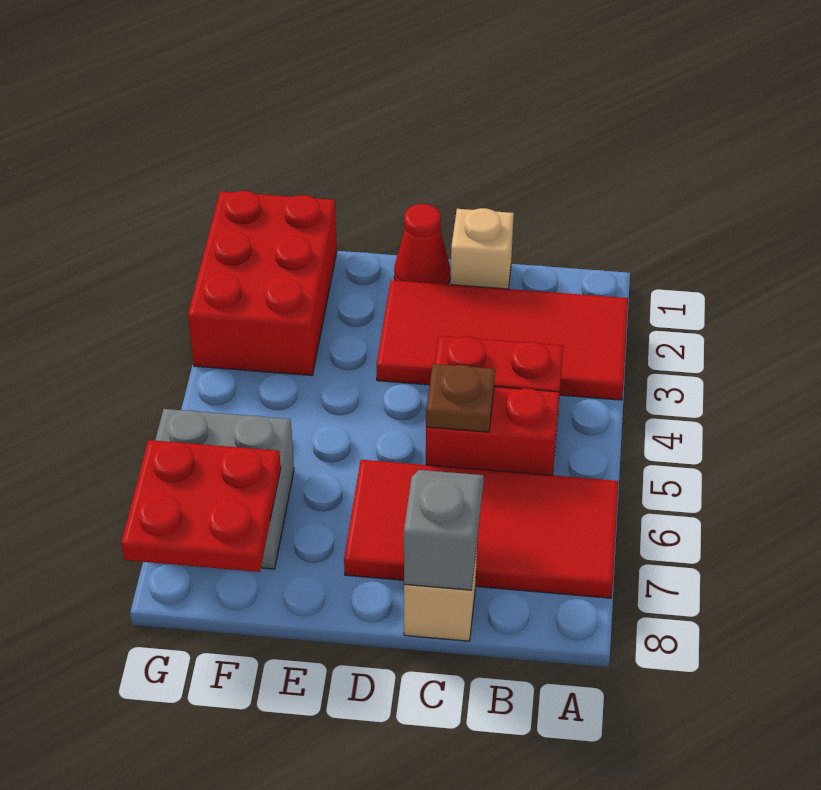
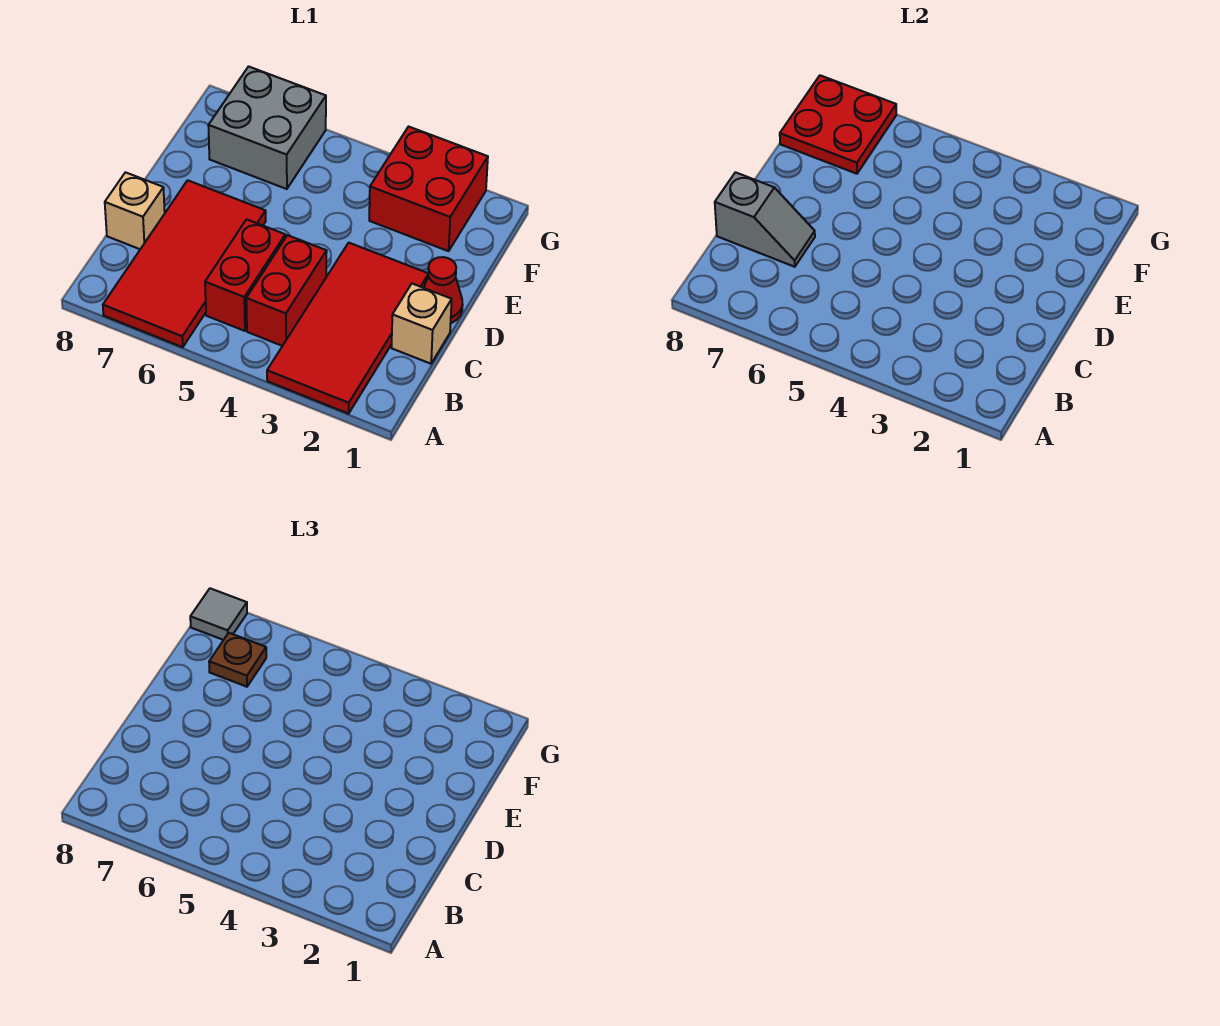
brown 1x1 plate [426,364,495,432] -> brown 1x1 plate moved to [209,633,266,687]
red 2x3 brick [188,191,337,376] -> red 2x2 brick [369,127,488,251]
none -> grey 1x1 tile [190,588,247,640]

